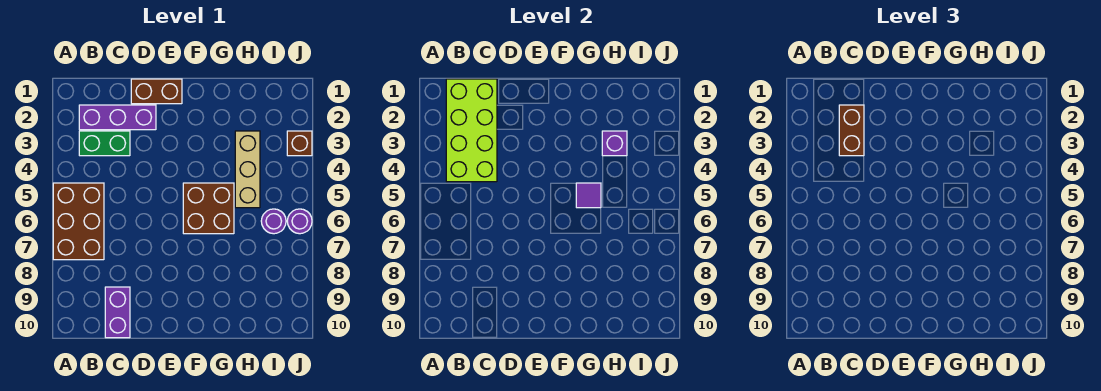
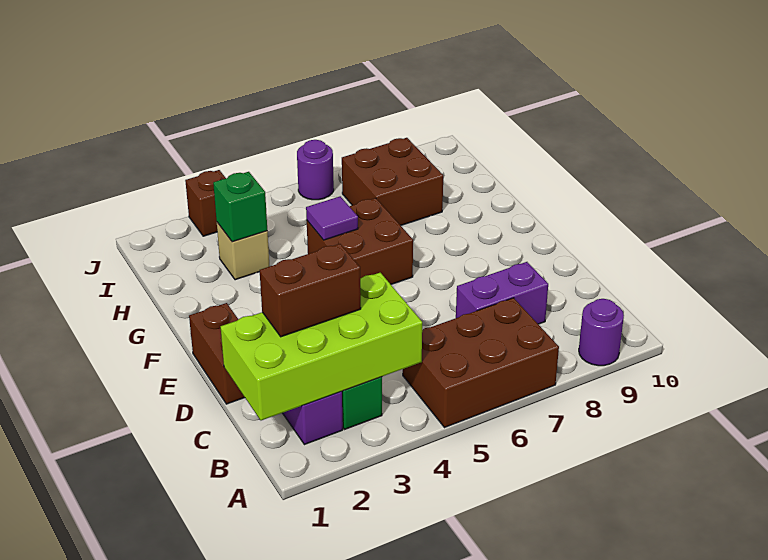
purple 1x2 brick [105,287,130,338] -> purple 1x2 brick moved to [456,262,548,324]
tan 1x3 brick [235,131,260,208] -> tan 1x1 brick [217,223,270,280]
purple 1x1 brick [602,131,627,156] -> green 1x1 brick [213,172,267,242]
none -> brown 2x2 brick [342,138,443,226]
purple 1x1 round brick [261,209,286,234] -> purple 1x1 round brick moved to [579,299,624,366]

